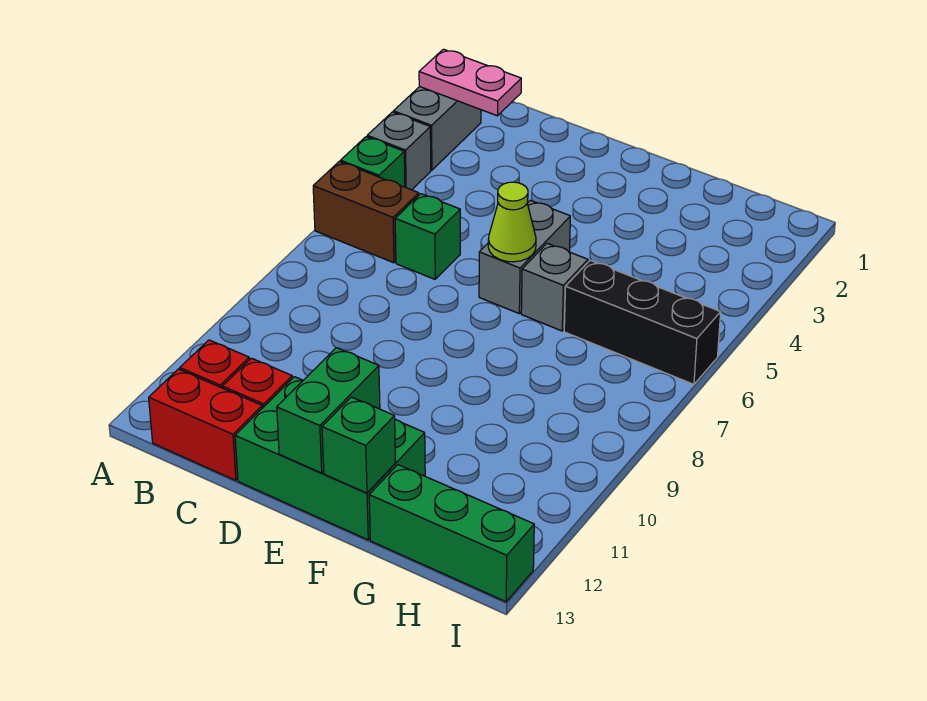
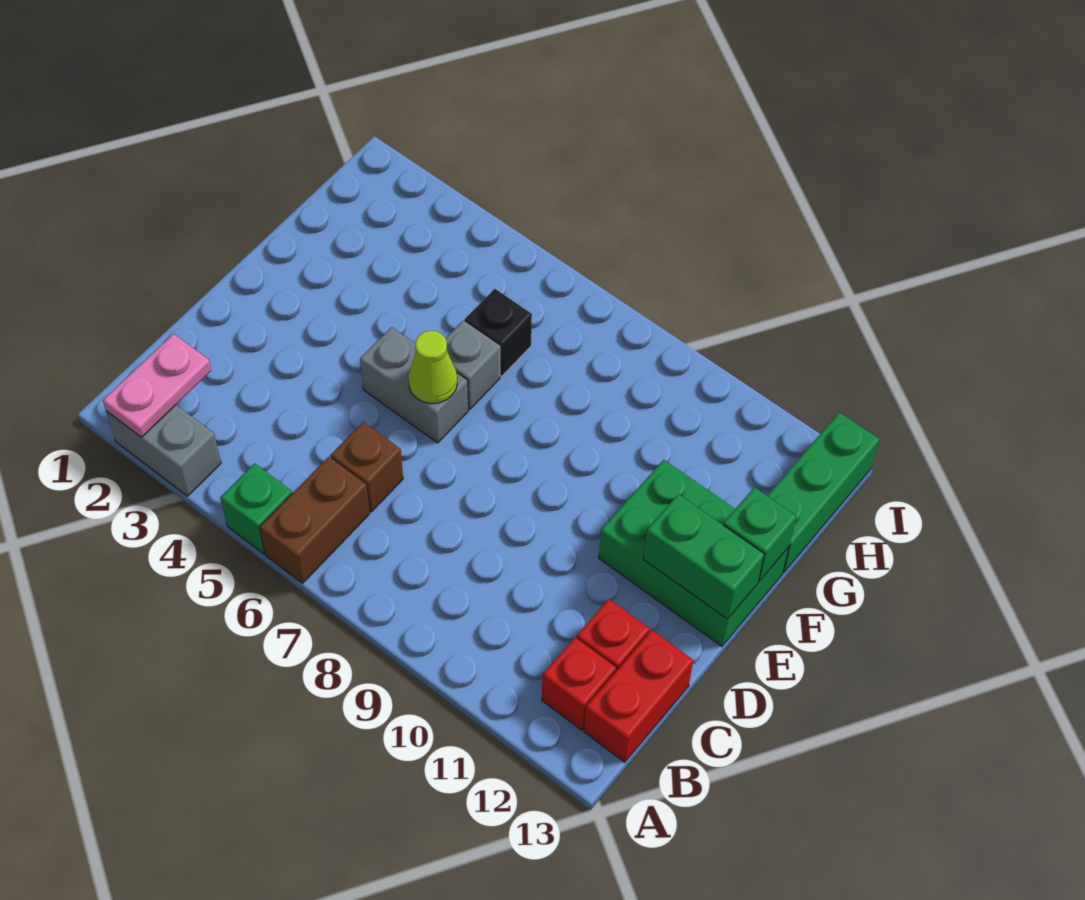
grey 1x1 brick [367,112,431,190] -> none
green 1x1 brick [395,194,460,279] -> brown 1x1 brick [330,422,403,512]
green 2x3 brick [235,377,425,540] -> green 2x3 brick turned to [599,460,789,646]
black 1x3 brick [564,260,721,384] -> black 1x1 brick [464,289,532,376]

